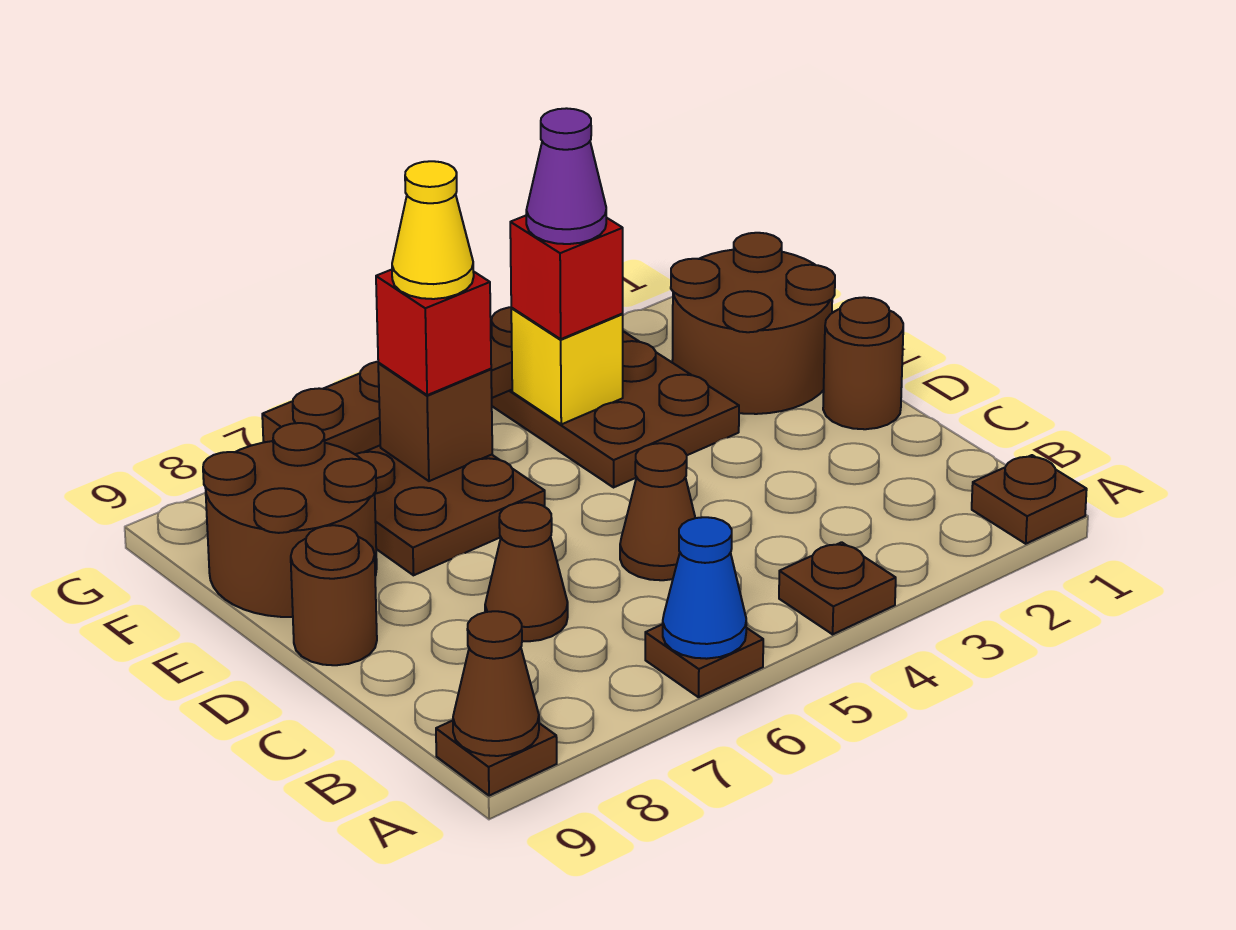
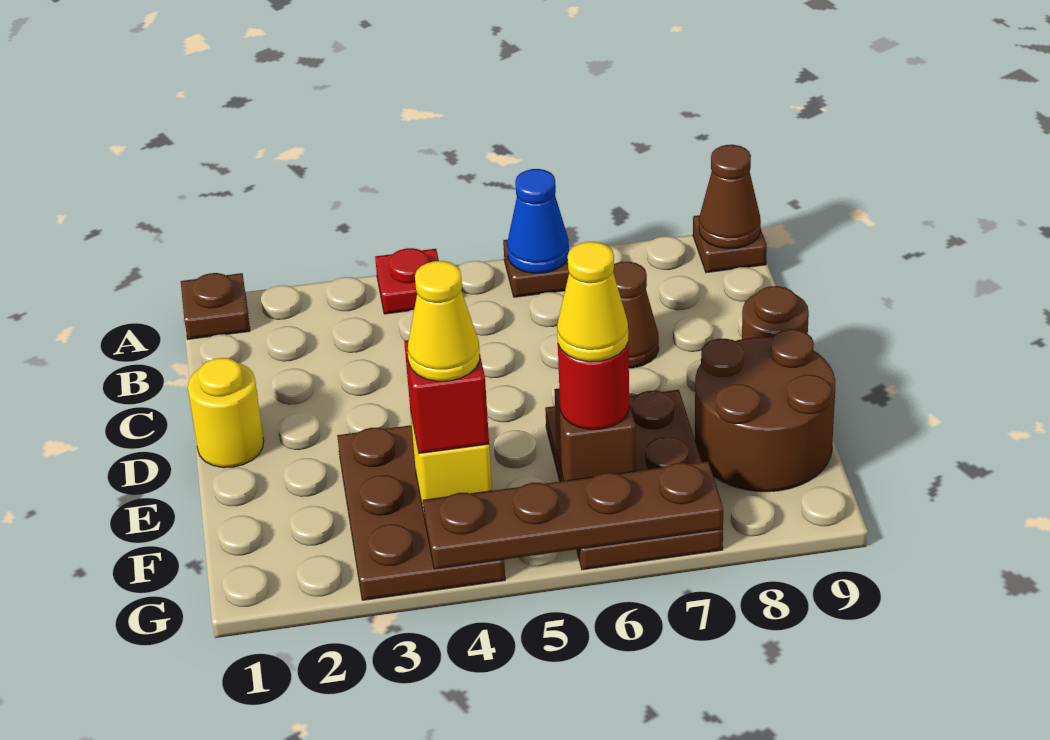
brown 1x1 plate [779,542,896,634] -> red 1x1 plate [375,248,439,314]
brown 1x1 cone [620,443,695,580] -> none
brown 1x1 round brick [823,297,903,429] -> yellow 1x1 round brick [188,358,264,468]
brown 2x2 round brick [671,233,835,414] -> none
purple 1x1 cone [526,108,606,244] -> yellow 1x1 cone [408,261,480,381]
red 1x1 brick [376,270,491,395] -> red 1x1 round brick [558,343,629,429]

